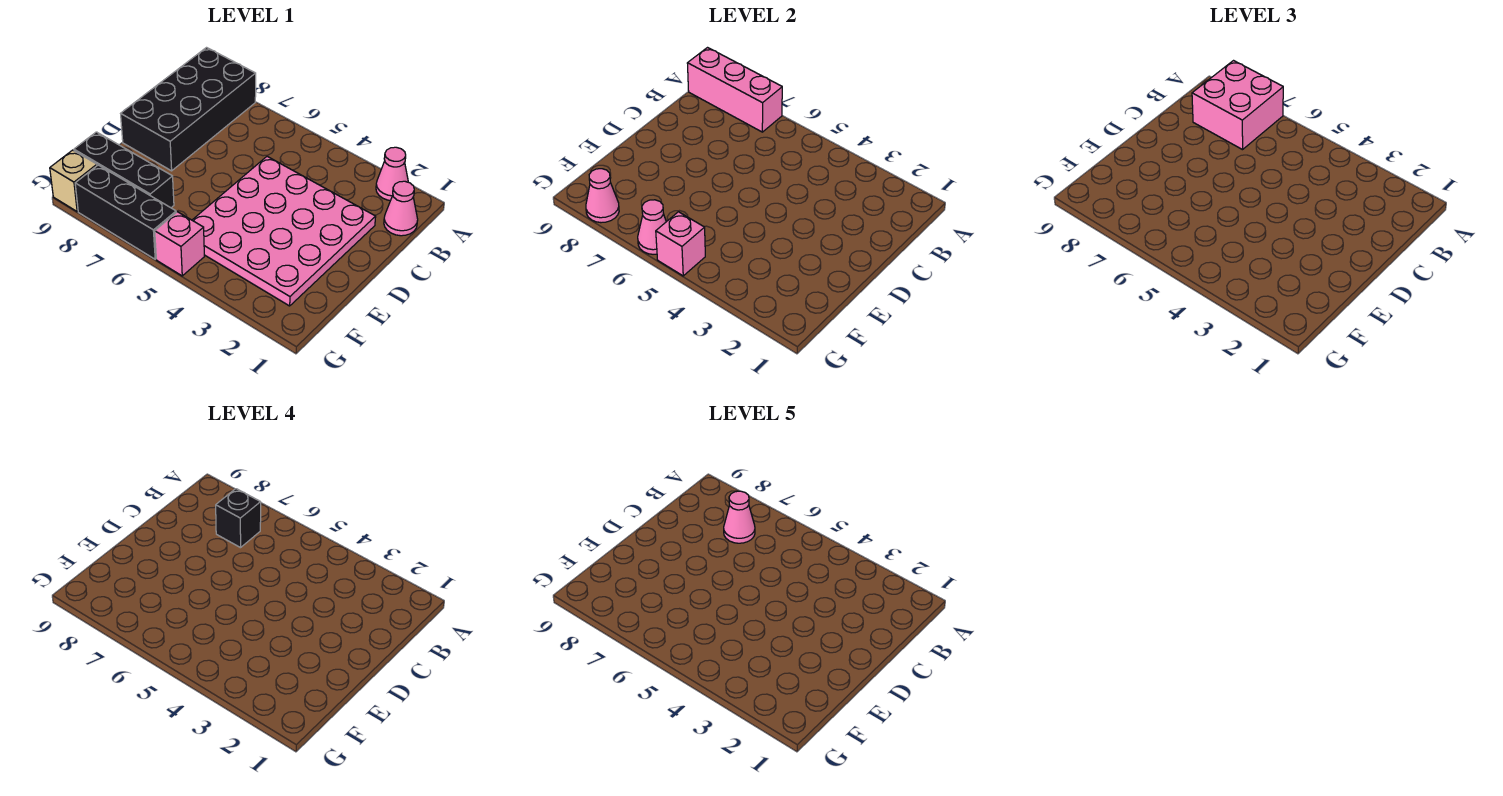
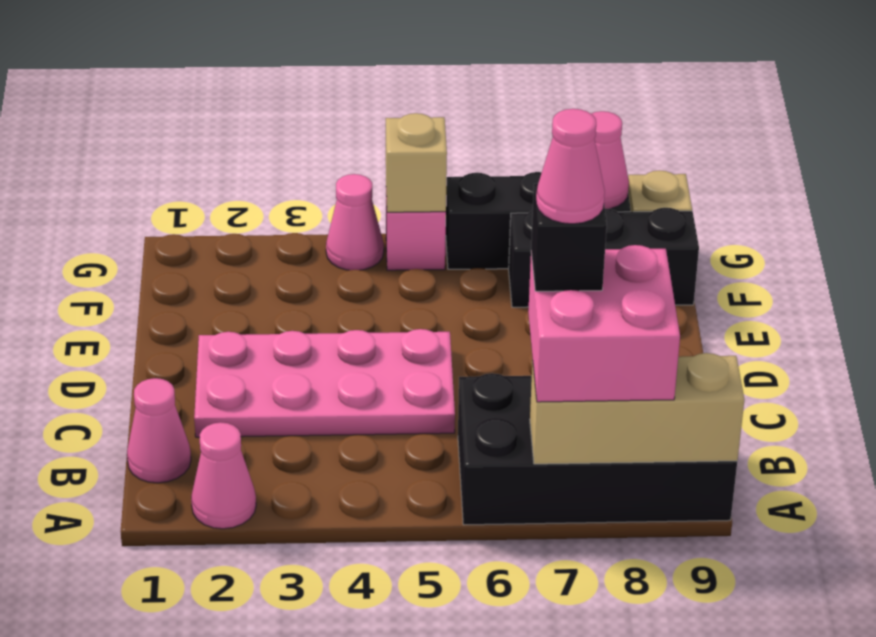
pink 1x3 brick [687,48,782,132] -> tan 1x3 brick [530,353,744,464]
black 2x4 brick [121,48,256,171] -> black 2x4 brick turned to [458,373,737,525]
pink 4x4 plate [192,156,376,306] -> pink 2x4 plate [194,329,455,437]
pink 1x1 brick [656,212,705,276] -> tan 1x1 brick [386,113,447,212]
pink 1x1 cone [638,200,666,254] -> pink 1x1 cone moved to [326,174,384,270]

